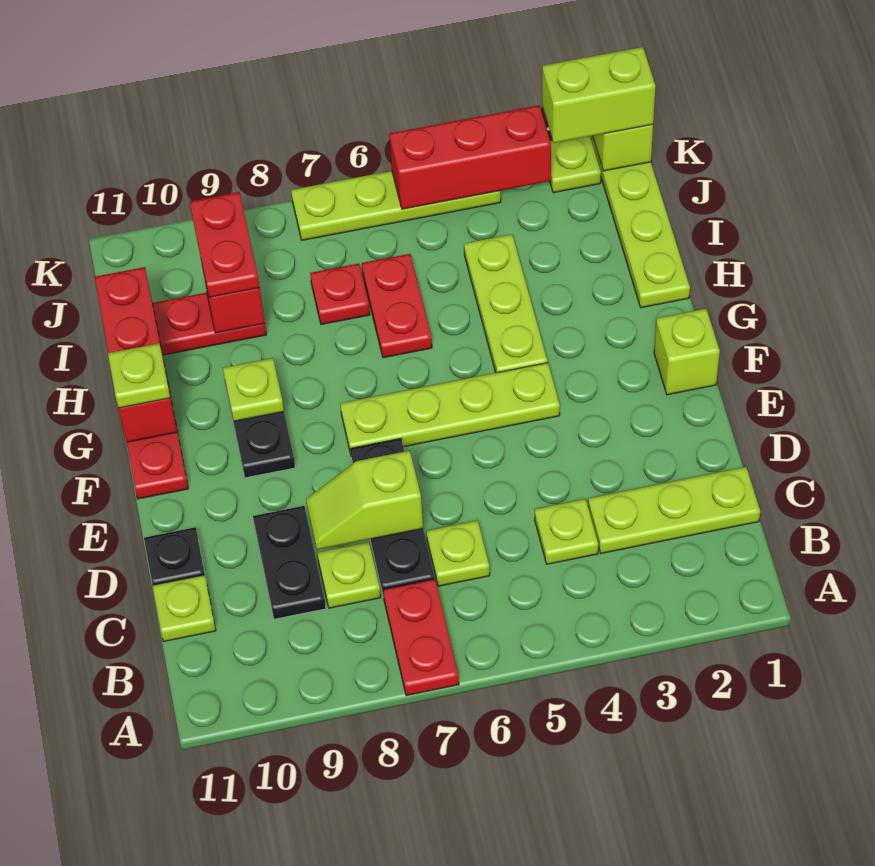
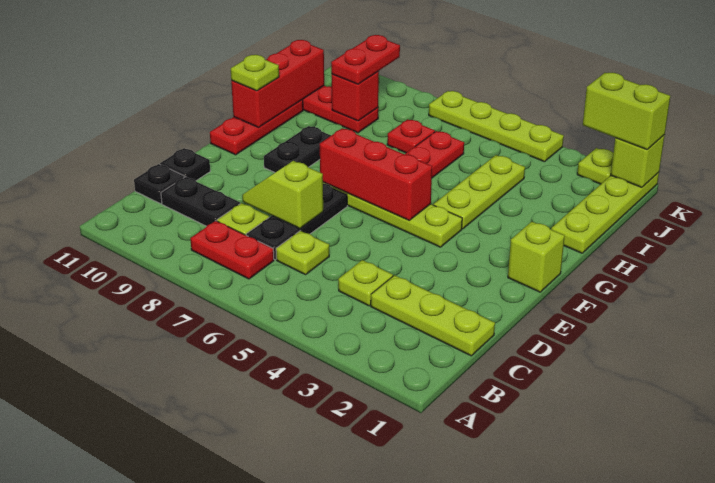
red 1x2 plate [383,579,459,696] -> red 1x2 plate turned to [190,221,274,279]
black 1x2 plate [253,506,326,619] -> black 1x2 plate turned to [161,177,240,226]
lime 1x1 plate [153,575,216,641] -> black 1x1 plate [134,164,184,204]
lime 1x1 plate [223,358,284,421] -> none
red 1x3 brick [389,105,551,209] -> red 1x3 brick moved to [320,128,432,220]

